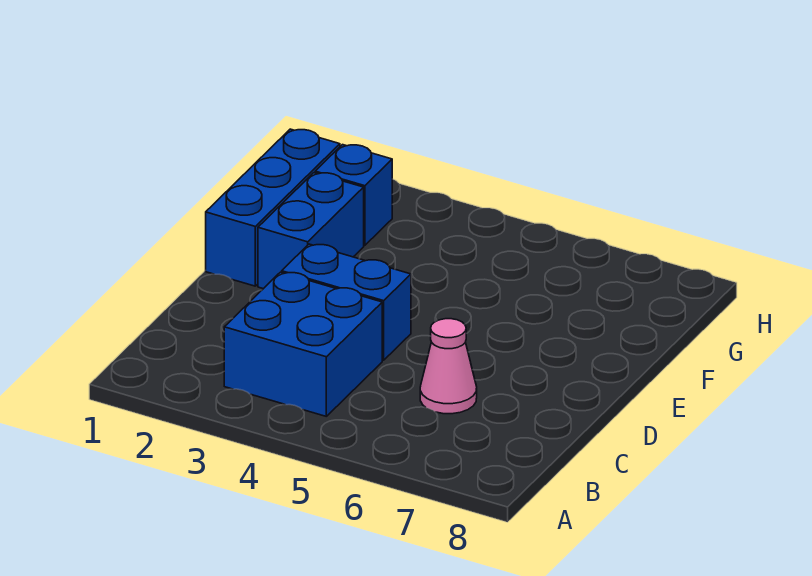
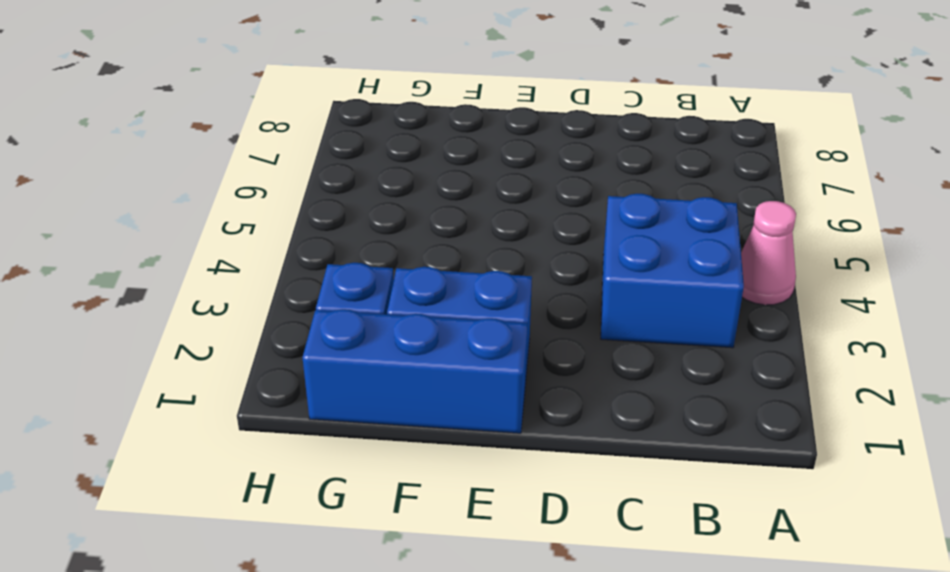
pink 1x1 cone [420,319,477,414] -> pink 1x1 cone moved to [741,201,796,305]
blue 1x2 brick [282,244,411,360] -> none

